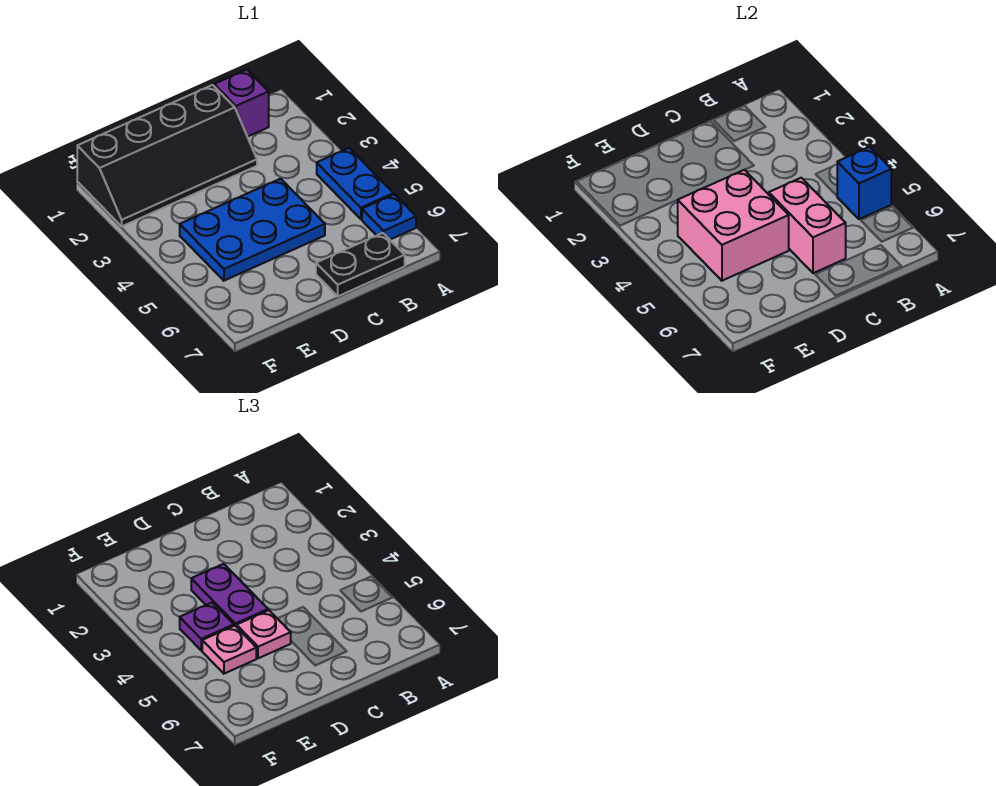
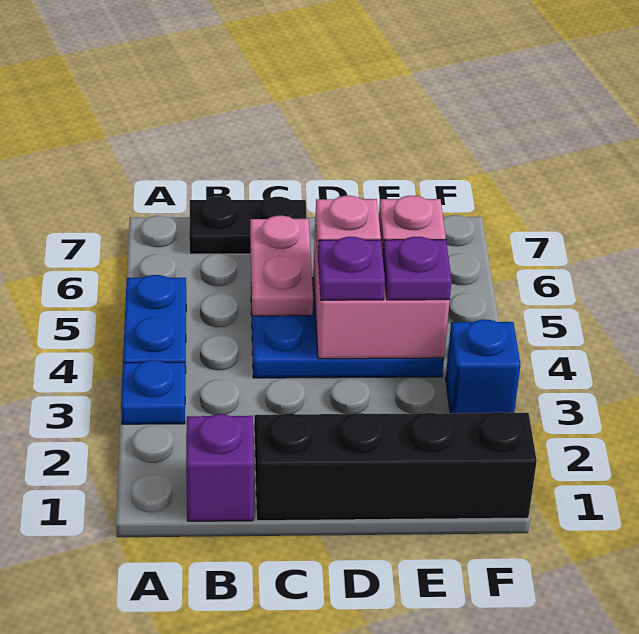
blue 1x1 brick [837,147,891,219] -> blue 1x1 brick moved to [446,320,521,413]
blue 1x1 plate [362,194,416,240] -> blue 1x1 plate moved to [121,360,185,424]
pink 1x2 brick [769,178,846,273] -> pink 1x2 plate [250,216,313,316]
purple 1x2 plate [191,564,268,627] -> purple 1x1 plate [318,237,385,300]

